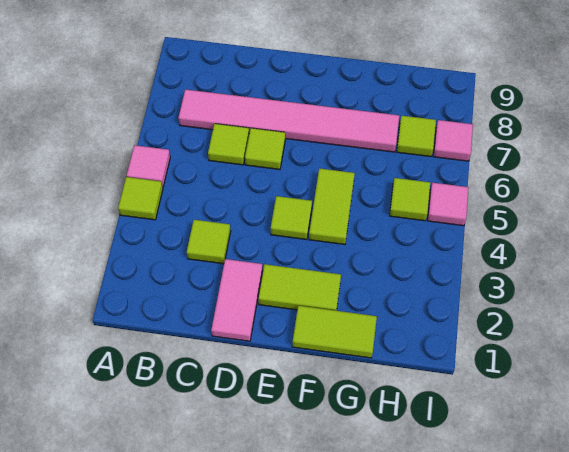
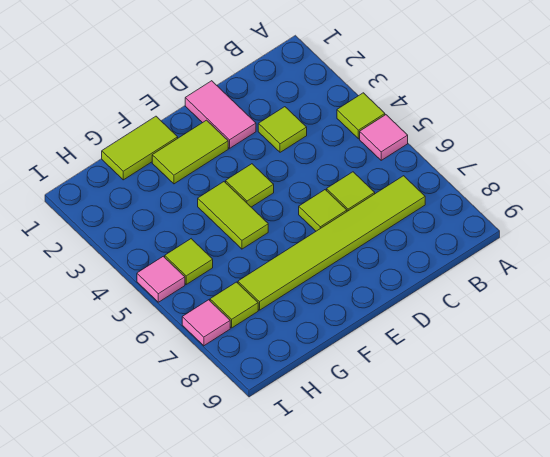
pink 1x6 tile [178,89,399,152] -> lime 1x6 tile [238,176,425,310]

